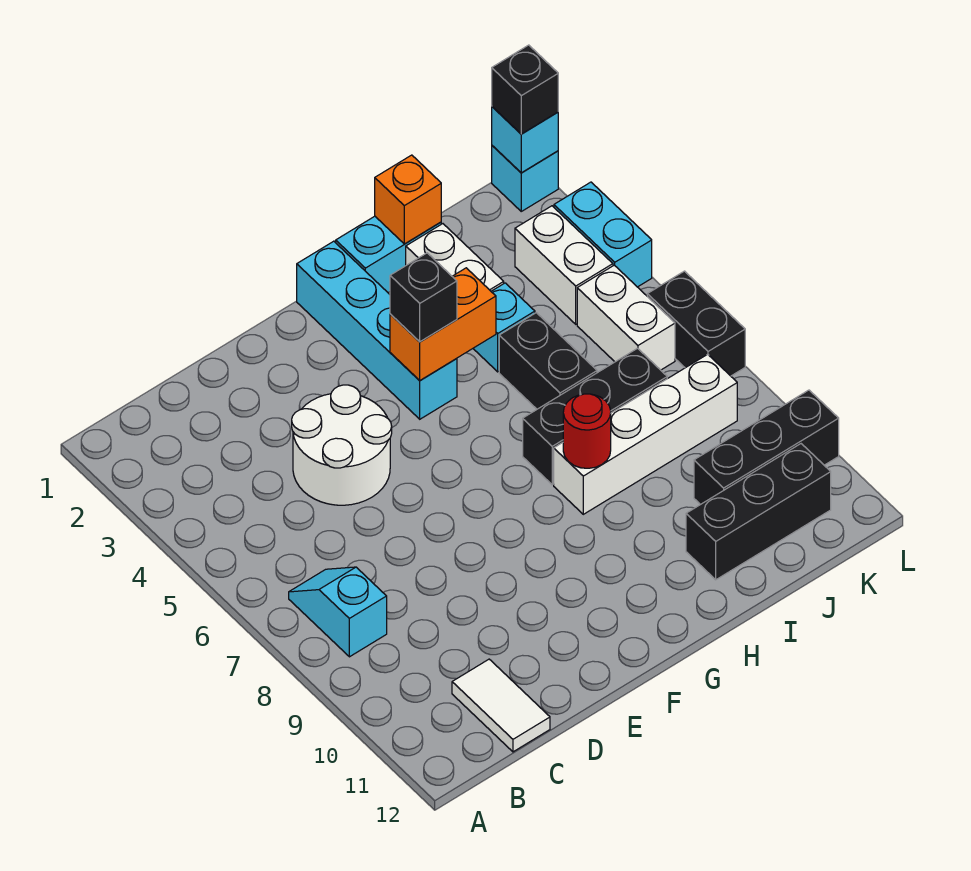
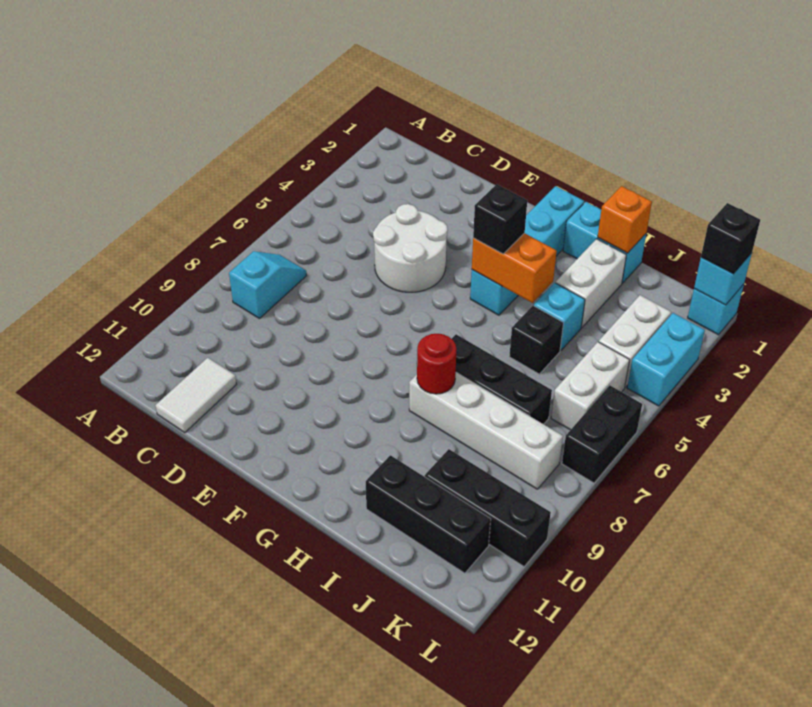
black 1x2 brick [499,313,597,409] -> black 1x1 brick [509,306,563,374]

